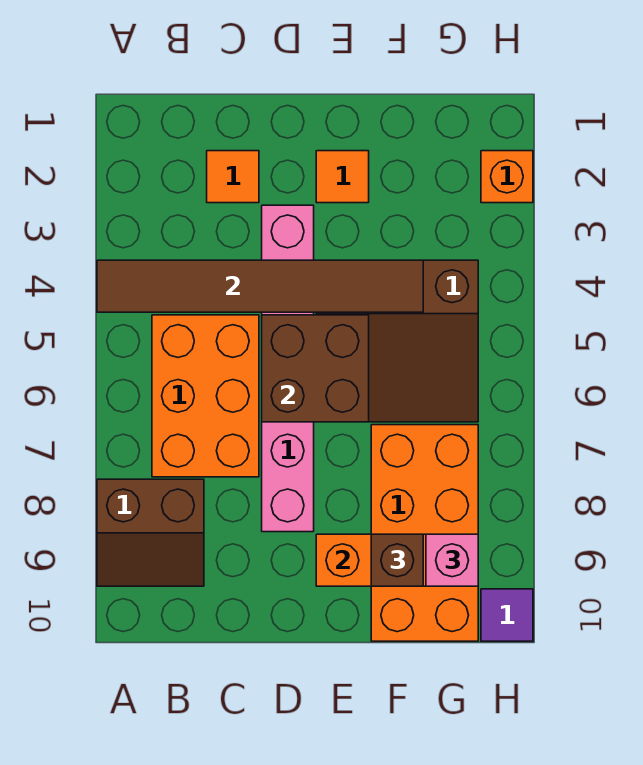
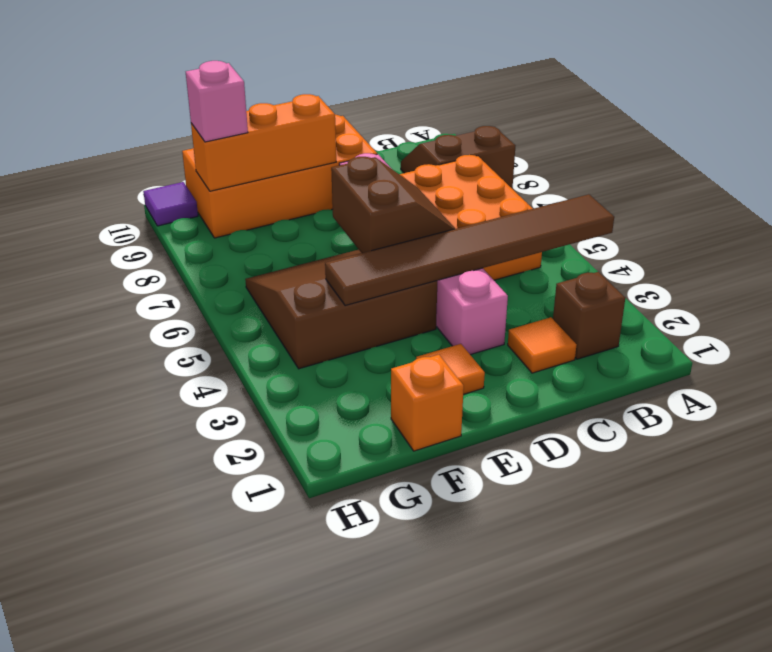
brown 2x2 brick [262,315,369,422] -> brown 2x2 slope [331,157,455,253]
orange 2x4 brick [371,425,478,641] -> orange 2x4 brick turned to [182,115,377,238]
brown 1x1 brick [371,534,423,586] -> brown 1x1 brick moved to [553,272,625,359]
orange 1x1 brick [481,151,533,203] -> orange 1x1 brick moved to [391,355,464,451]

